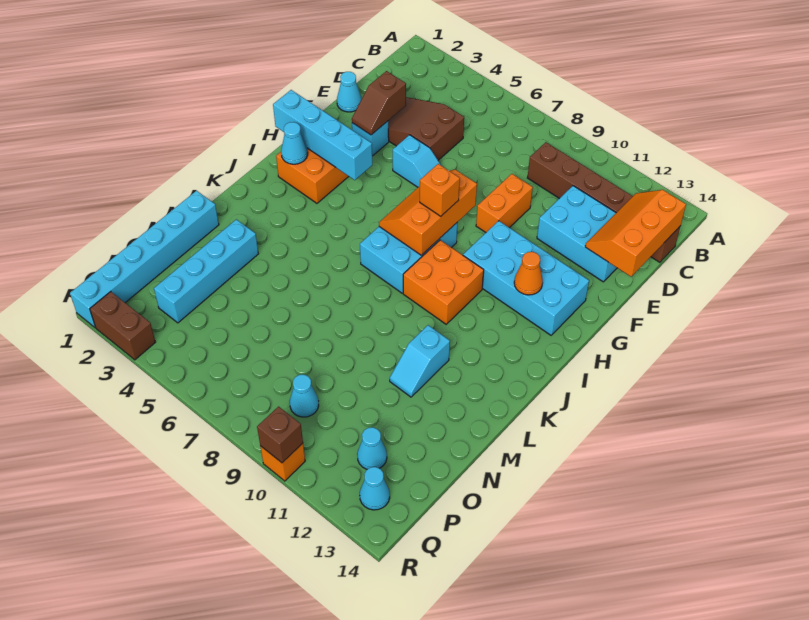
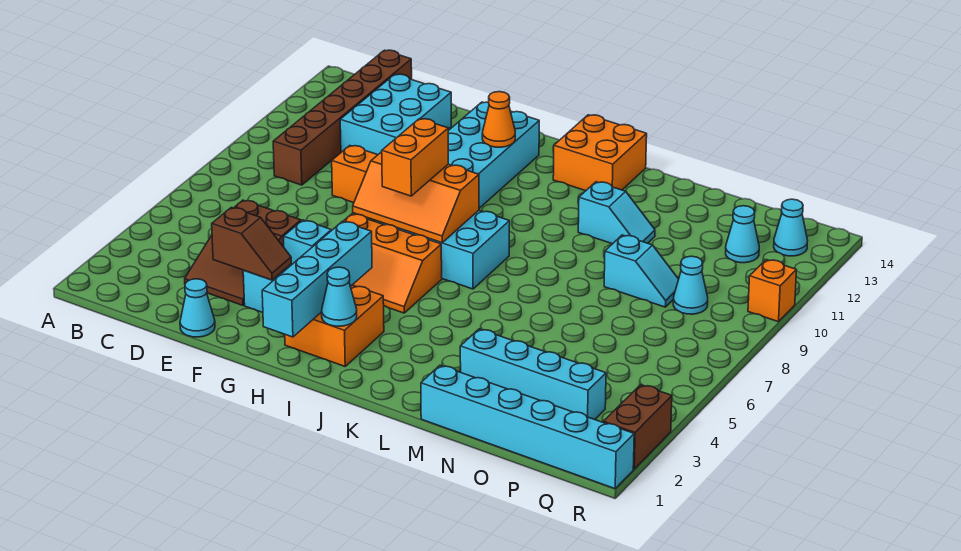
orange 2x3 slope [585,190,686,277] -> orange 2x3 slope moved to [343,214,442,313]
orange 1x1 brick [420,164,460,216] -> orange 1x2 brick [382,119,448,196]
orange 2x2 brick [403,240,484,324] -> orange 2x2 brick moved to [553,115,647,191]
none -> cyan 1x2 slope [604,235,679,307]
brown 1x1 brick [257,407,303,463] -> none

